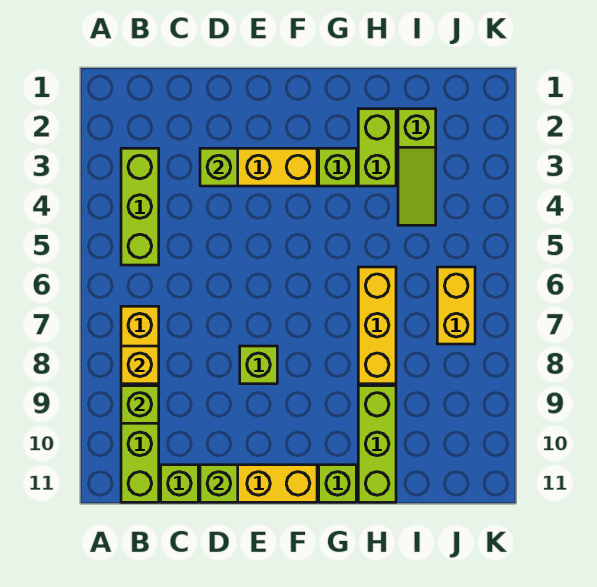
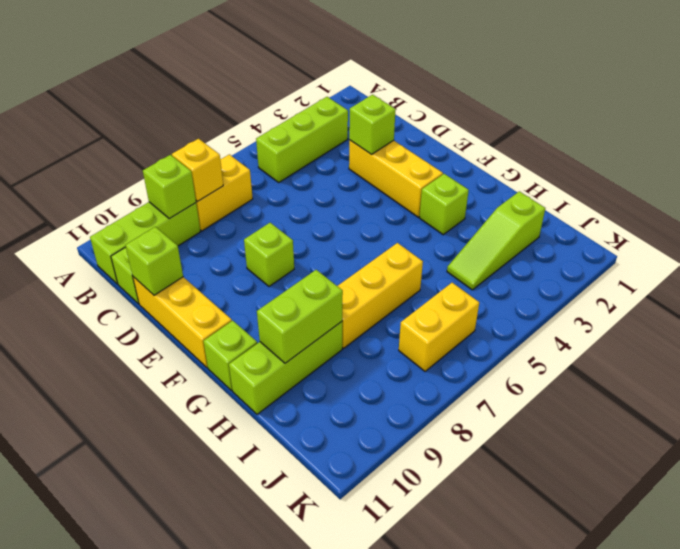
lime 1x2 brick [358,109,396,186] -> lime 1x2 brick moved to [257,270,343,363]

